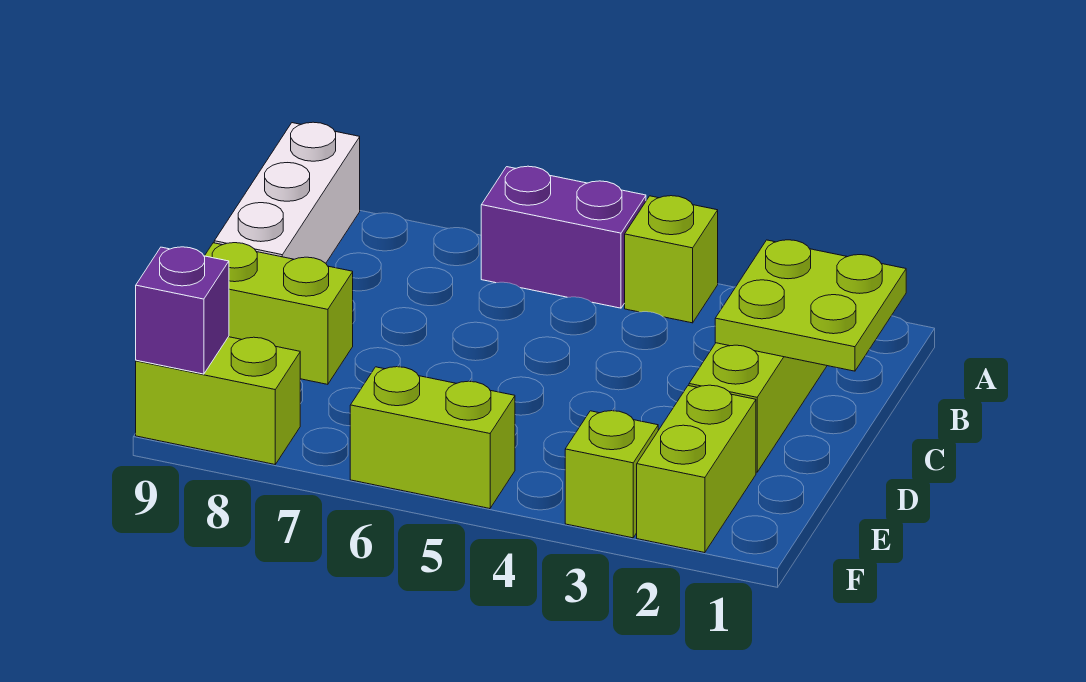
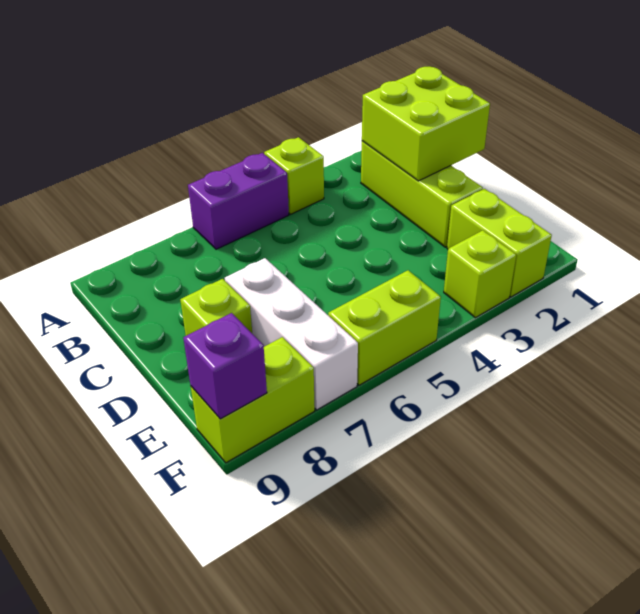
white 1x3 brick [214,122,360,263] -> white 1x3 brick moved to [225,258,358,410]
lime 2x2 plate [715,240,906,371] -> lime 2x2 brick [362,67,490,181]
lime 1x2 brick [205,243,353,384] -> lime 1x1 brick [180,279,252,336]

